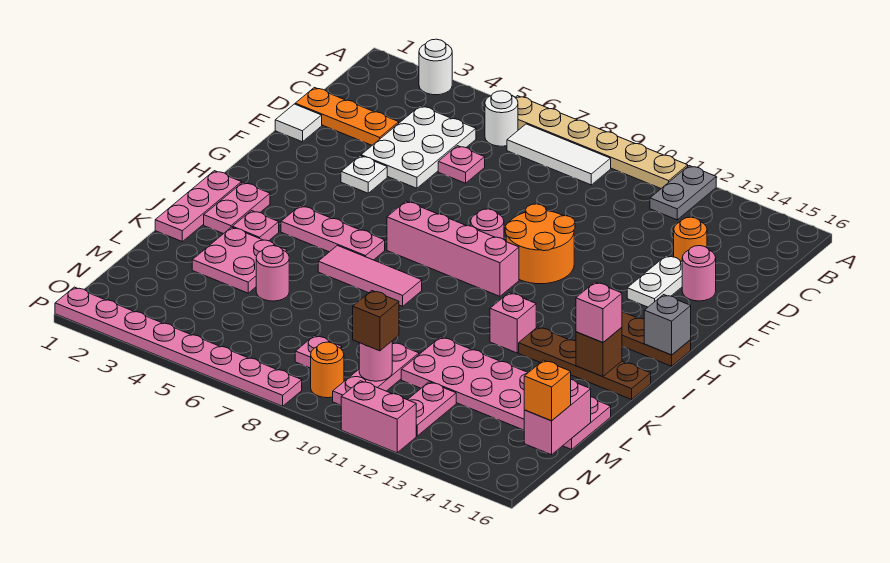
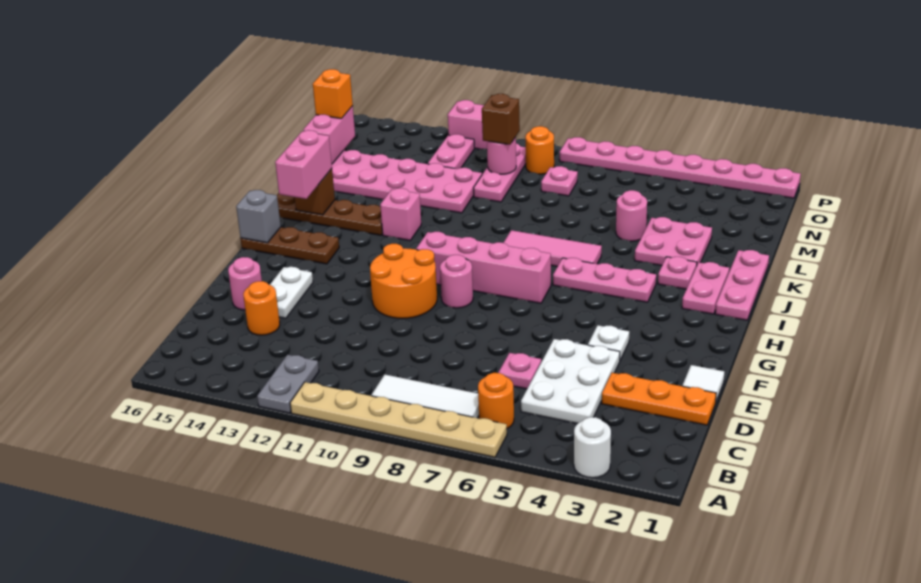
white 1x1 round brick [485,91,518,146] -> orange 1x1 round brick [478,373,514,428]
pink 1x1 brick [576,282,622,343] -> pink 1x2 brick [275,130,332,199]

